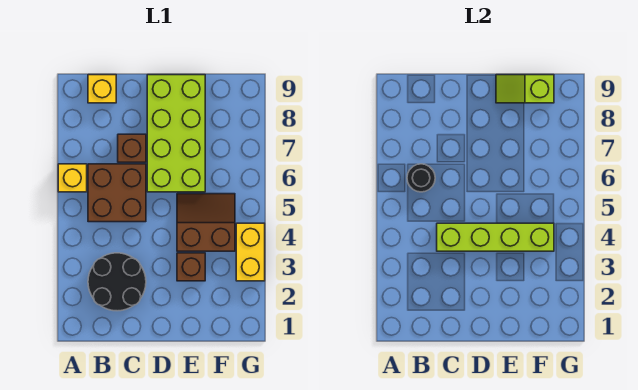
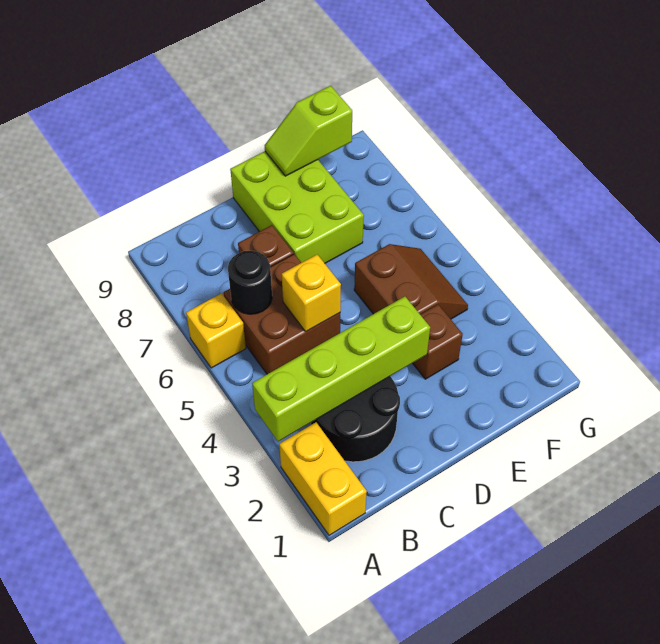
yellow 1x1 brick [88,75,116,103] -> yellow 1x1 brick moved to [282,255,341,331]
lime 1x4 brick [437,223,554,251] -> lime 1x4 brick moved to [252,297,430,442]
lime 2x4 brick [147,75,205,192] -> lime 2x3 brick [230,151,364,263]
brown 2x2 slope [177,194,235,251] -> brown 2x2 slope turned to [354,244,468,319]
yellow 1x2 brick [236,223,265,281] -> yellow 1x2 brick moved to [279,422,367,535]

